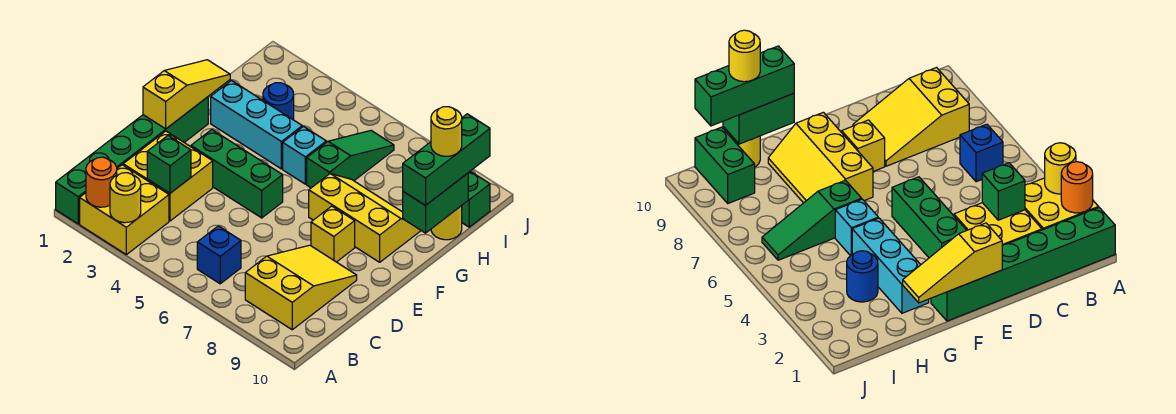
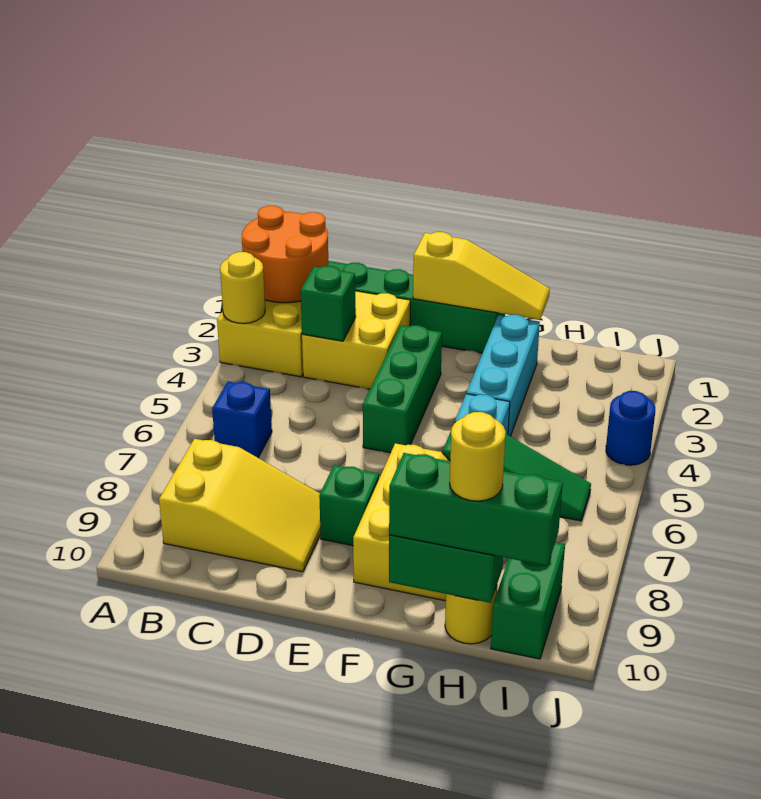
orange 1x1 round brick [86,157,117,207] -> orange 2x2 round brick [242,206,328,303]
yellow 1x1 brick [311,206,355,262] -> green 1x1 brick [319,465,379,546]
blue 1x1 round brick [263,83,294,120] -> blue 1x1 round brick moved to [606,391,655,465]

